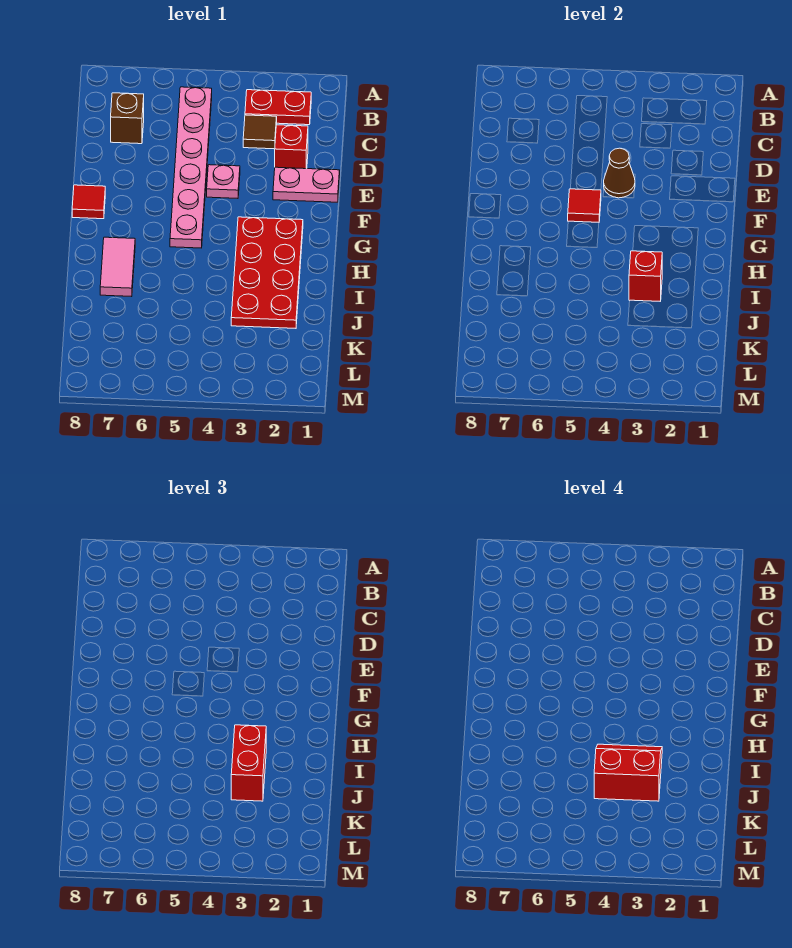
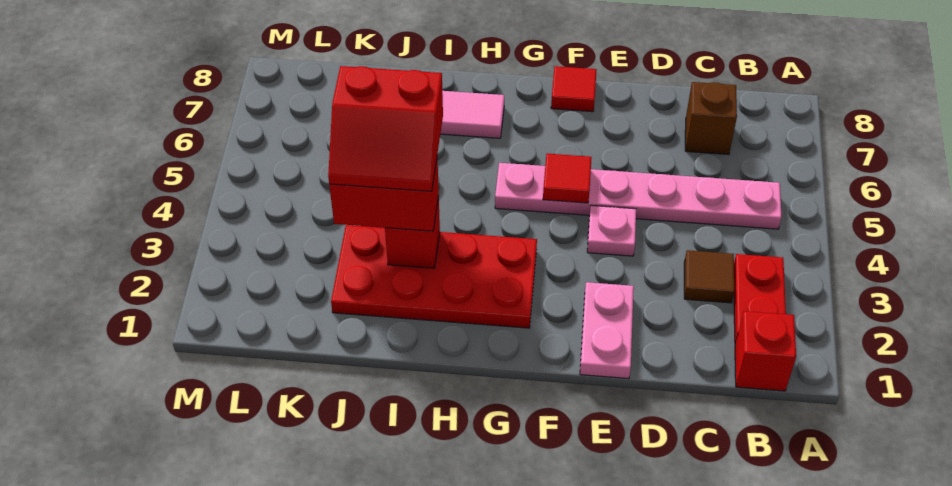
red 1x1 brick [275,125,308,169] -> red 1x1 brick moved to [735,311,796,391]
brown 1x1 cone [604,148,635,198] -> none
red 2x2 slope [594,744,662,801] -> red 2x2 slope turned to [328,66,443,191]

